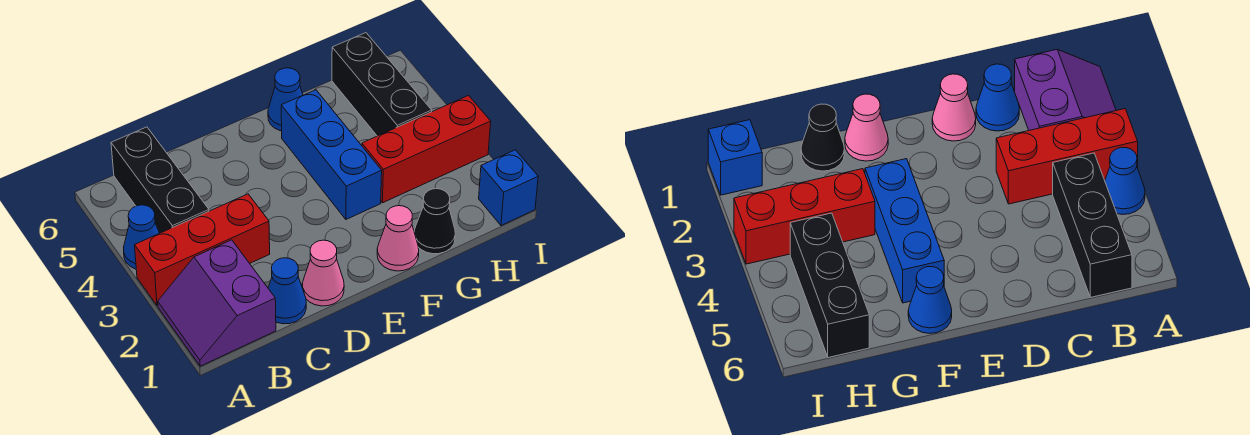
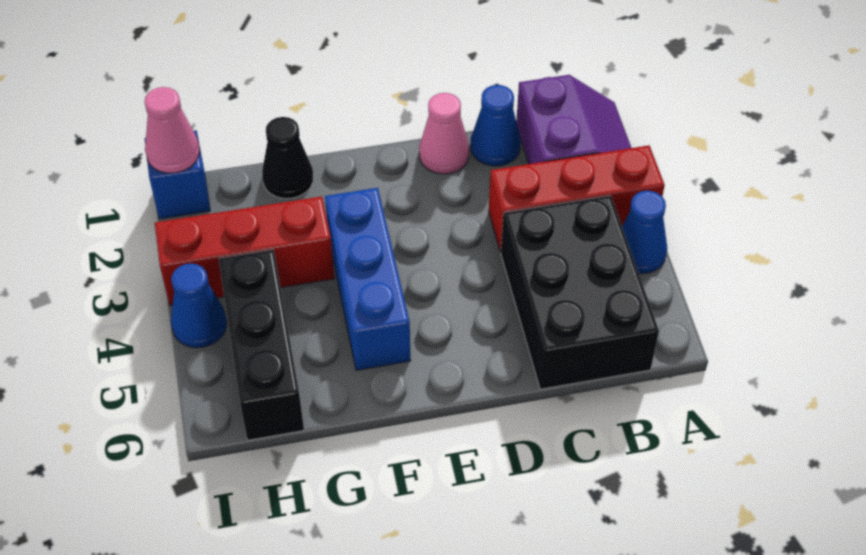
black 1x3 brick [111,127,209,233] -> black 2x3 brick [501,196,659,389]
pink 1x1 cone [377,206,419,271] -> pink 1x1 cone moved to [145,87,200,173]
blue 1x1 cone [268,68,303,131] -> blue 1x1 cone moved to [171,264,227,348]

